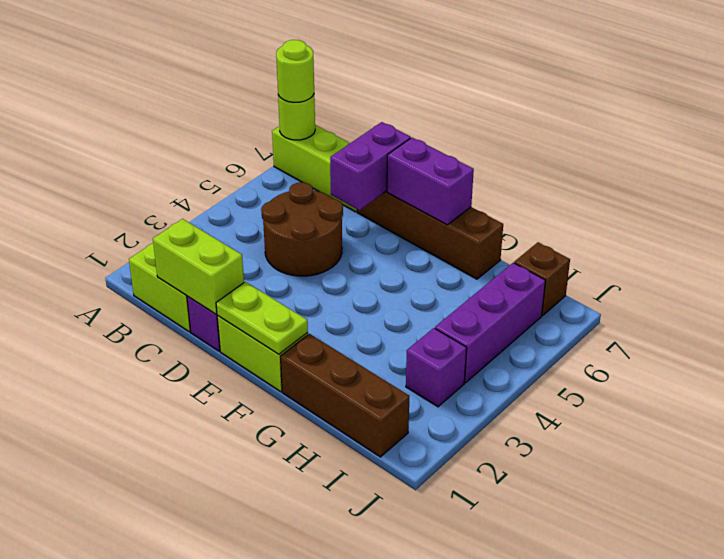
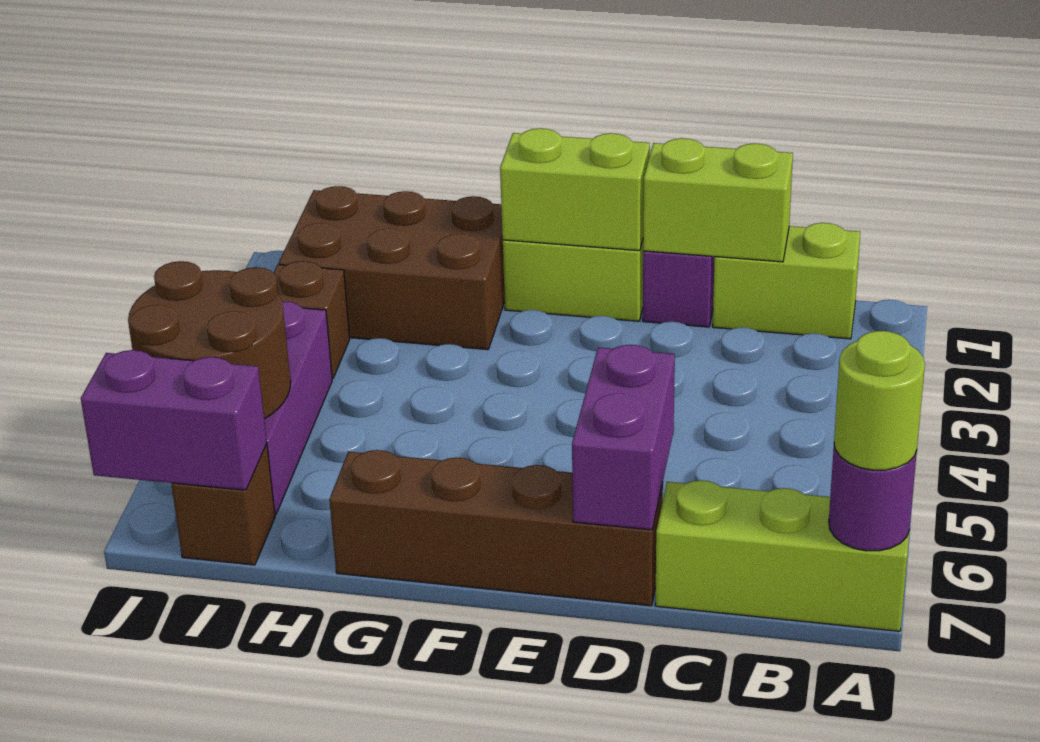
lime 1x1 round brick [278,95,315,140] -> purple 1x1 round brick [829,445,917,551]
brown 2x2 round brick [261,182,343,276] -> brown 2x2 round brick moved to [128,261,291,419]
lime 1x2 plate [216,282,308,354] -> lime 1x2 brick [500,128,650,251]
purple 1x2 brick [387,138,474,225] -> purple 1x2 brick moved to [81,350,267,490]
brown 1x3 brick [280,334,409,457] -> brown 2x3 brick [279,186,505,350]
purple 1x1 brick [406,328,467,407] -> brown 1x1 brick [274,261,350,379]

